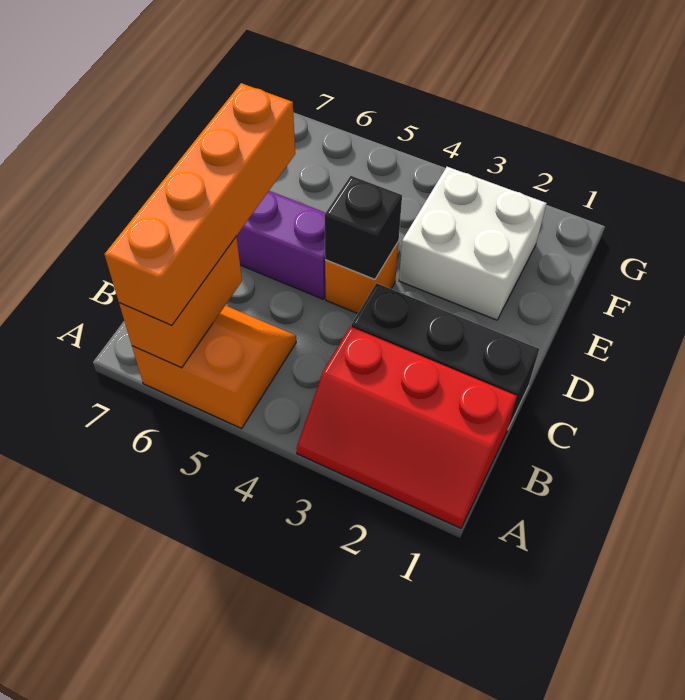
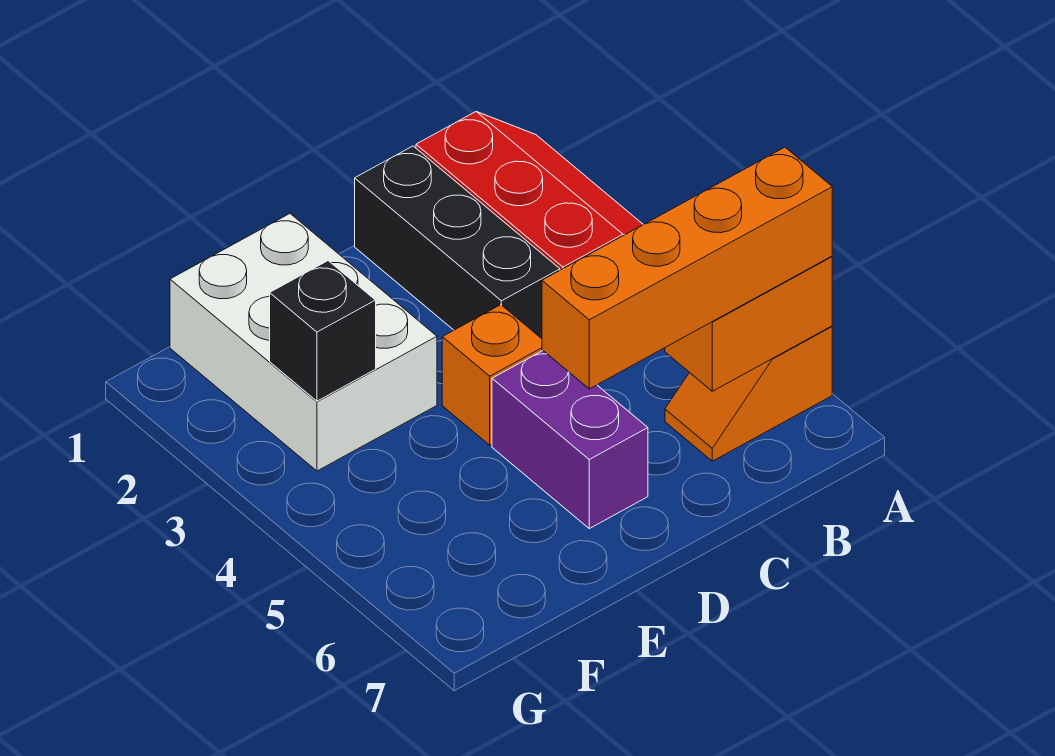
orange 2x2 slope [132,305,296,428] -> orange 1x2 slope [665,326,832,461]
black 1x1 brick [325,176,402,280] -> black 1x1 brick moved to [270,261,376,401]
white 2x2 brick [399,167,546,320] -> white 2x3 brick [170,214,437,471]

